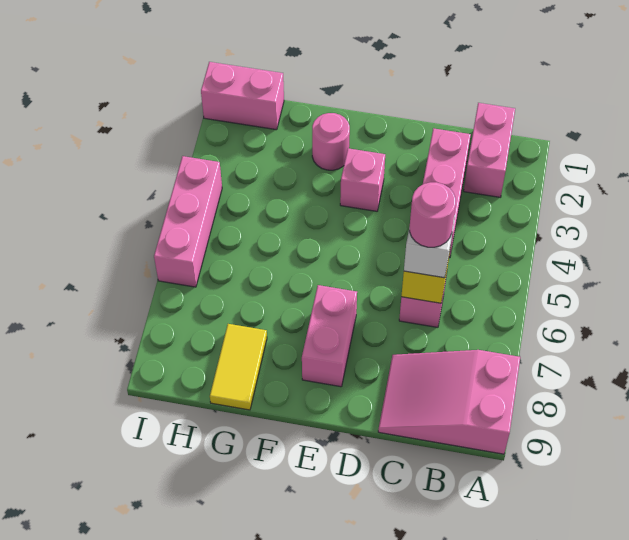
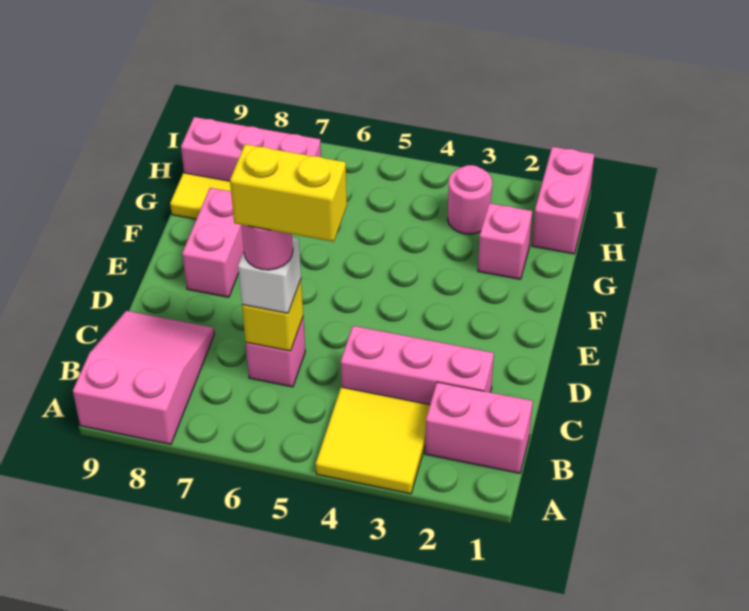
none -> yellow 2x2 tile [316,387,430,494]
none -> yellow 1x2 brick [230,144,347,242]
pink 1x1 brick [340,148,385,211] -> pink 1x1 brick moved to [478,203,532,279]
pink 1x2 brick [302,285,357,387] -> pink 1x2 brick turned to [182,188,244,297]
pink 1x1 round brick [312,113,350,170] -> pink 1x1 round brick moved to [448,165,492,234]
pink 1x3 brick [154,156,222,287] -> pink 1x3 brick moved to [181,117,321,181]

